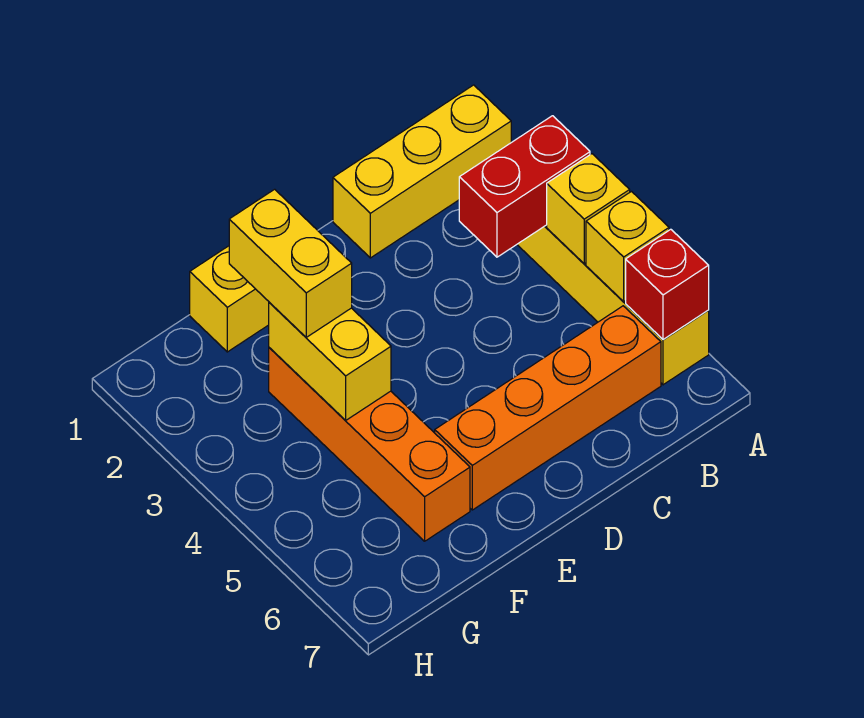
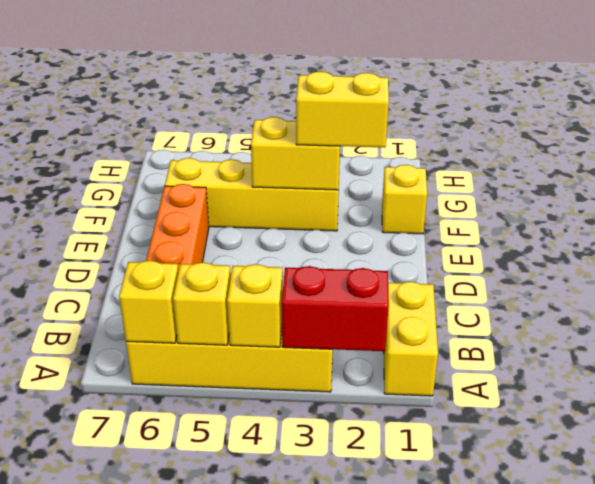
yellow 1x3 brick [333,85,511,258] -> yellow 1x2 brick [384,282,438,396]
red 1x2 brick [459,116,590,257] -> red 1x2 brick turned to [282,266,389,351]
red 1x1 brick [626,229,709,340] -> yellow 1x1 brick [119,261,178,343]
orange 1x4 brick [269,348,470,541] -> yellow 1x4 brick [165,158,339,231]

